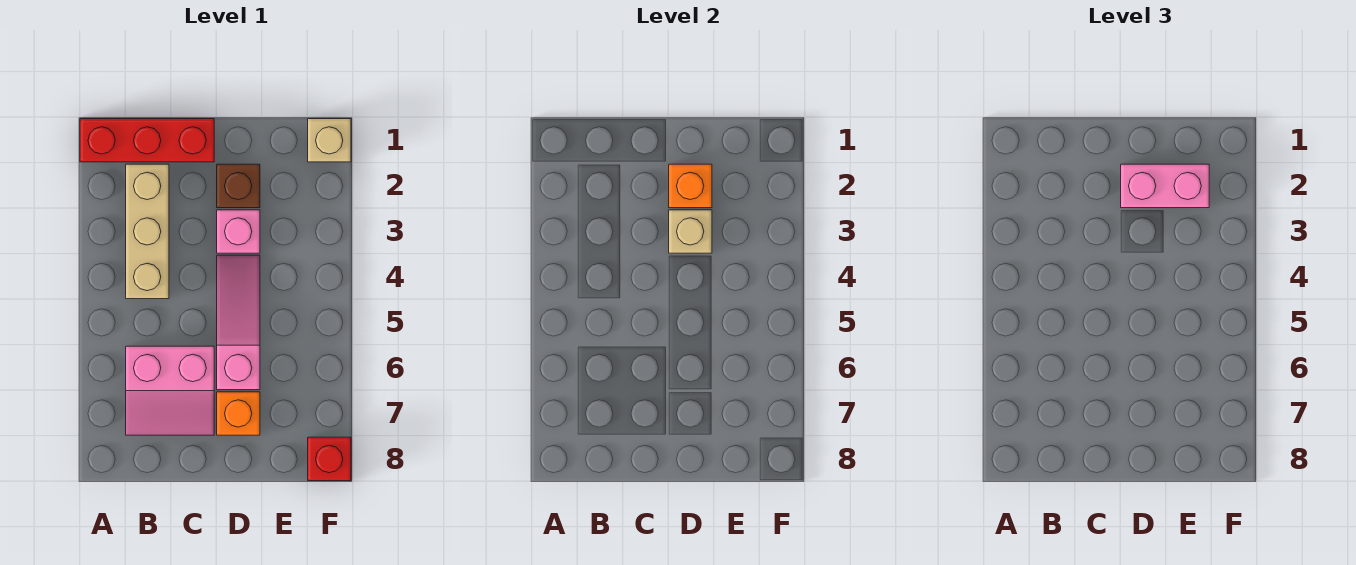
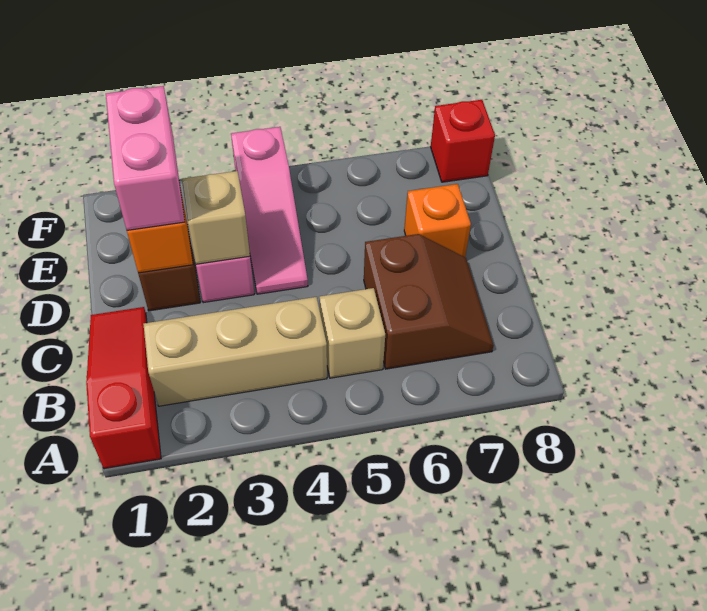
red 1x3 brick [80,119,214,162] -> red 1x3 slope [86,307,161,469]
pink 2x2 slope [126,346,214,435] -> brown 2x2 slope [364,234,494,369]
pink 1x3 slope [217,255,260,390] -> pink 1x3 slope turned to [231,127,308,294]
tan 1x1 brick [308,119,351,162] -> tan 1x1 brick moved to [319,288,385,378]

